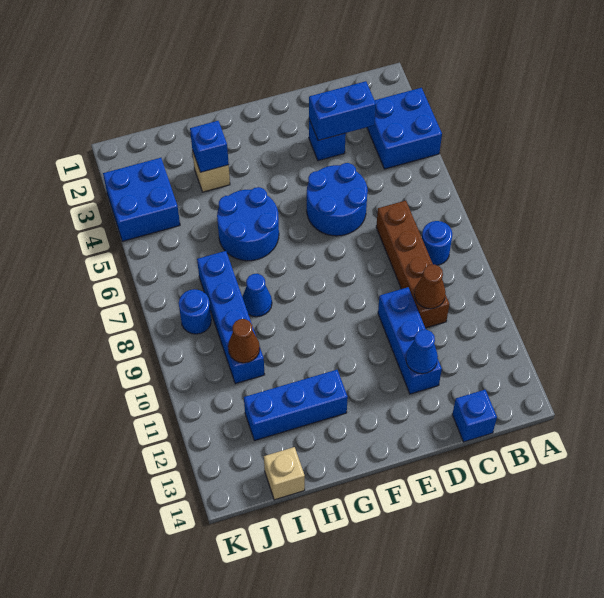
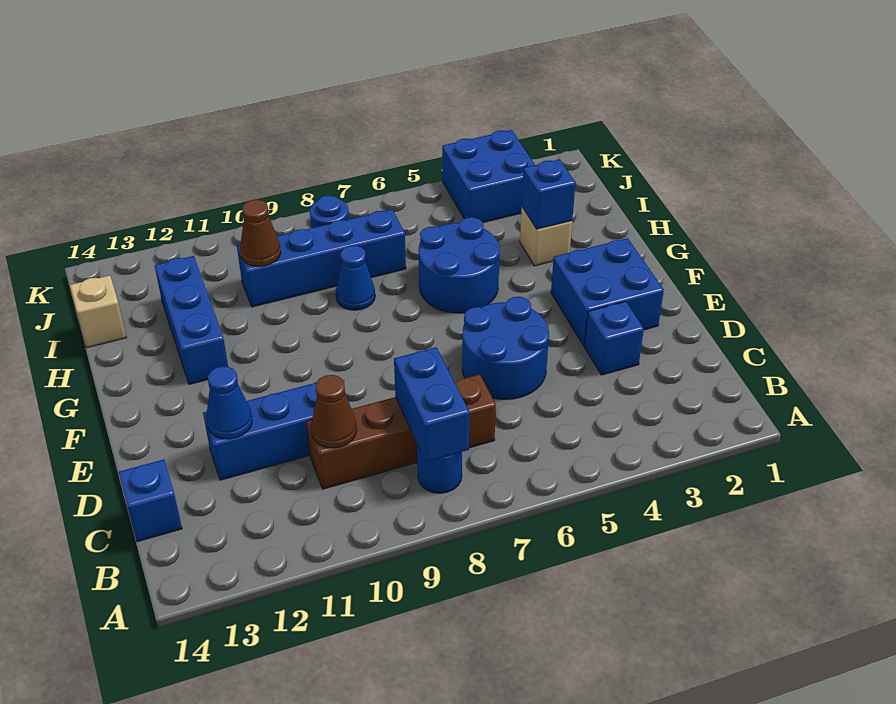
blue 2x2 brick [367,88,442,169] -> blue 2x2 brick moved to [551,238,664,346]
blue 1x2 brick [309,81,376,140] -> blue 1x2 brick moved to [394,347,470,462]

